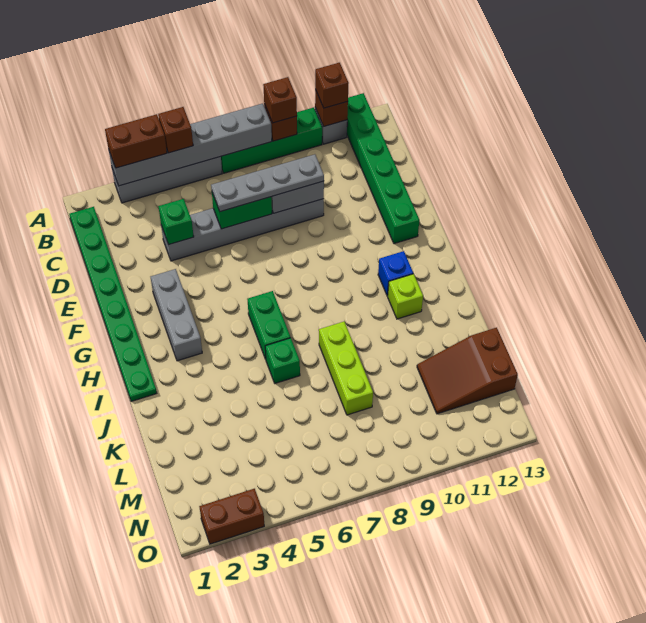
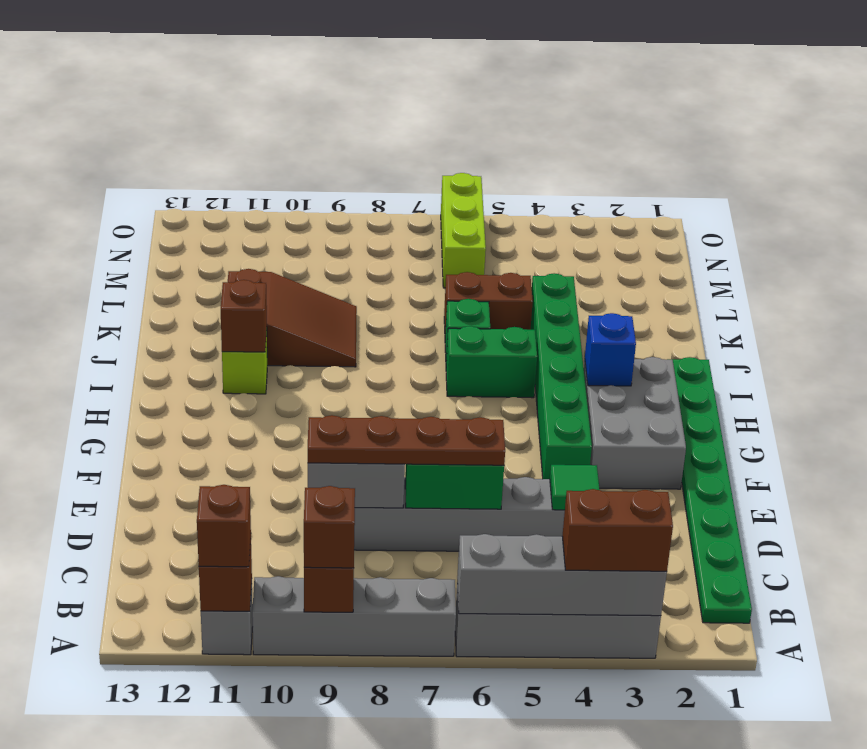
grey 1x6 brick [109,104,272,186] -> grey 1x4 brick [457,534,667,616]
brown 1x1 brick [158,107,193,153] -> brown 1x1 brick moved to [221,280,267,352]
green 1x4 brick [221,108,322,173] -> grey 1x4 brick [252,576,456,656]
green 1x6 brick [347,93,419,244] -> green 1x6 brick moved to [531,273,592,479]
green 1x1 brick [158,199,194,244] -> green 1x1 tile [550,465,600,510]
grey 1x4 plate [211,154,324,212] -> brown 1x4 plate [308,415,505,465]
grey 1x3 brick [151,269,202,361] -> grey 2x3 brick [584,357,686,489]
green 1x2 brick [248,291,291,359] -> green 1x2 brick turned to [446,326,537,398]
blue 1x1 brick [378,251,413,296] -> blue 1x1 brick moved to [585,313,636,386]
lime 1x3 brick [319,321,373,415] -> lime 1x3 brick moved to [441,173,486,288]
brown 2x3 slope [417,328,518,414] -> brown 2x3 slope moved to [228,269,357,367]
brown 1x2 brick [199,489,264,544] -> brown 1x2 brick moved to [444,272,533,333]

